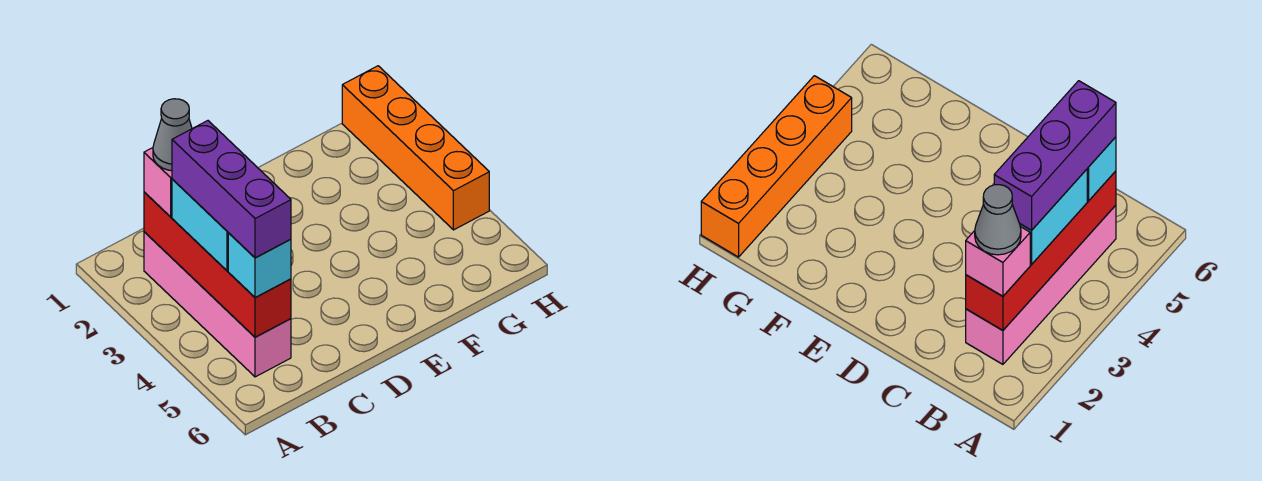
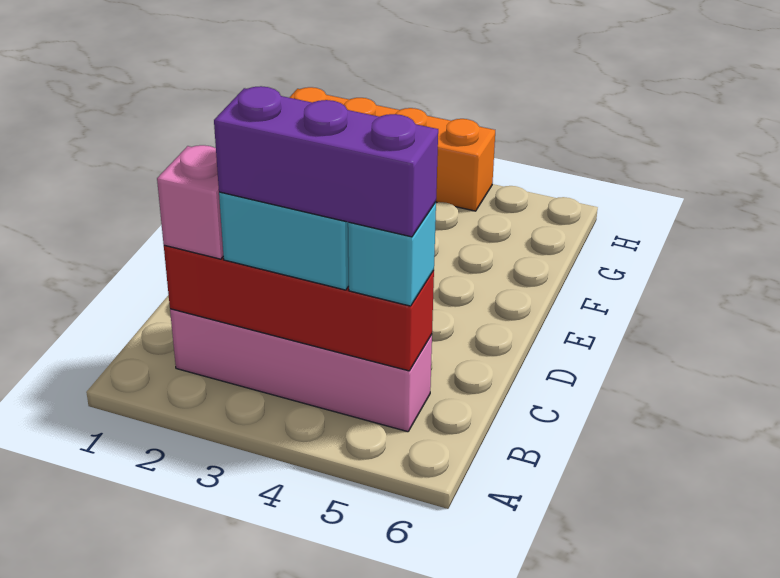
grey 1x1 cone [153,99,192,171] -> none

